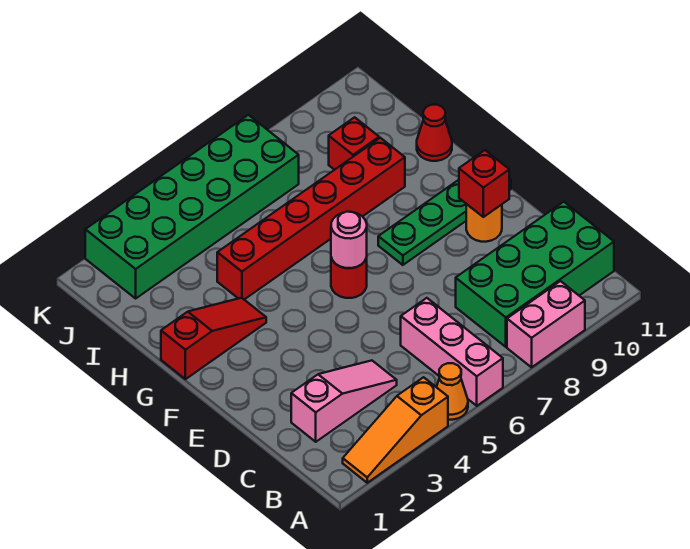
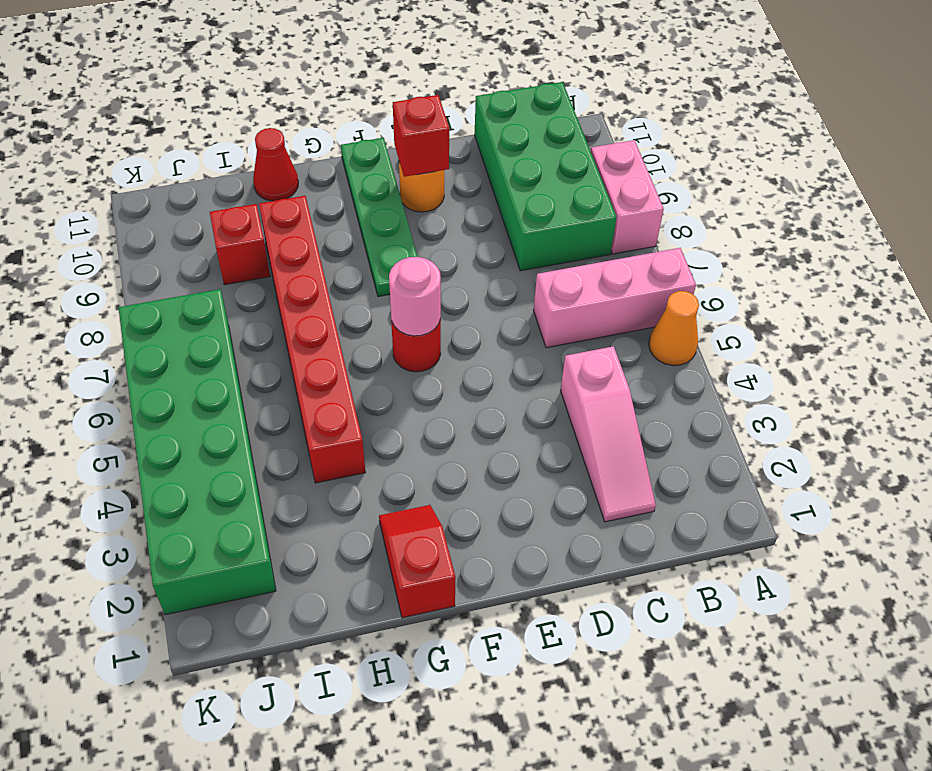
orange 1x3 slope [343,377,448,483] -> none
pink 1x3 slope [291,361,397,442] -> pink 1x3 slope turned to [560,346,656,522]
red 1x3 slope [161,298,266,379] -> red 1x2 slope [379,505,456,618]

